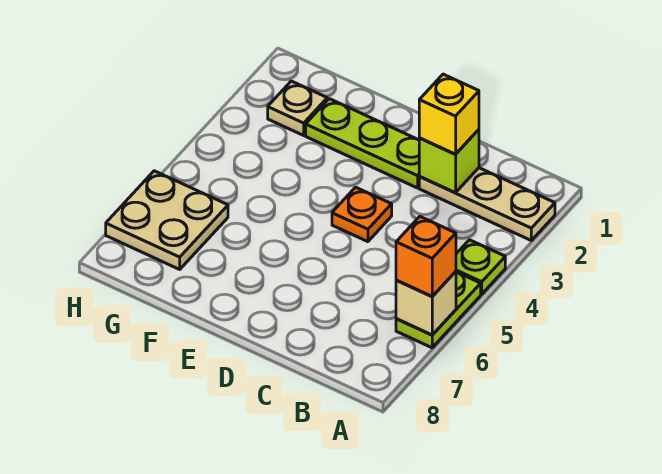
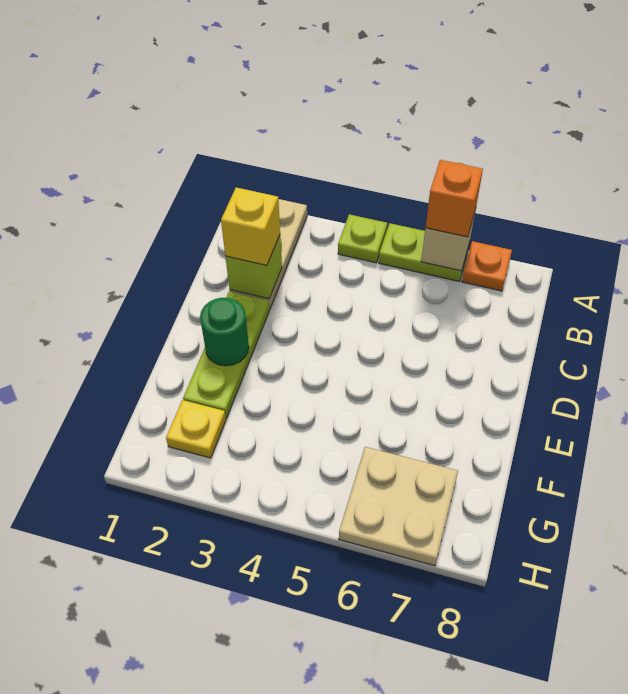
orange 1x1 plate [332,187,392,242] -> orange 1x1 plate moved to [462,241,512,291]
none -> green 1x1 round brick [200,298,249,366]
tan 1x1 plate [268,81,327,135] -> yellow 1x1 plate [166,400,226,458]

